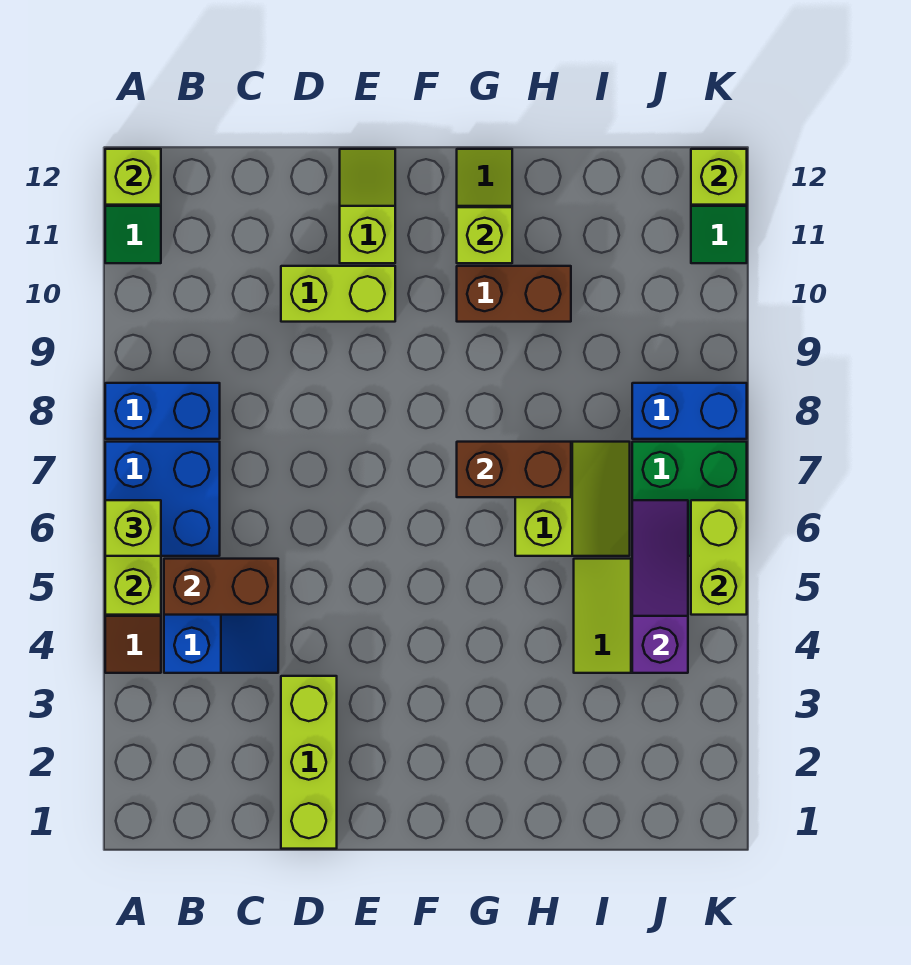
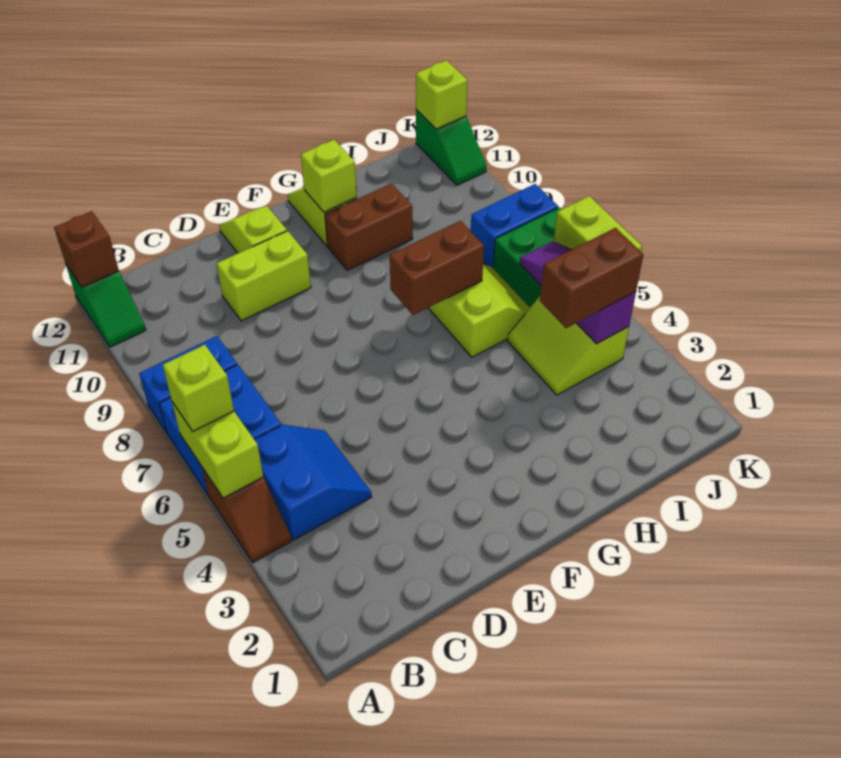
lime 1x1 brick [105,149,161,205] -> brown 1x1 brick [54,211,119,287]
brown 1x2 brick [164,559,278,615] -> brown 1x2 brick moved to [540,228,643,328]
lime 1x3 brick [281,676,337,849] -> none

